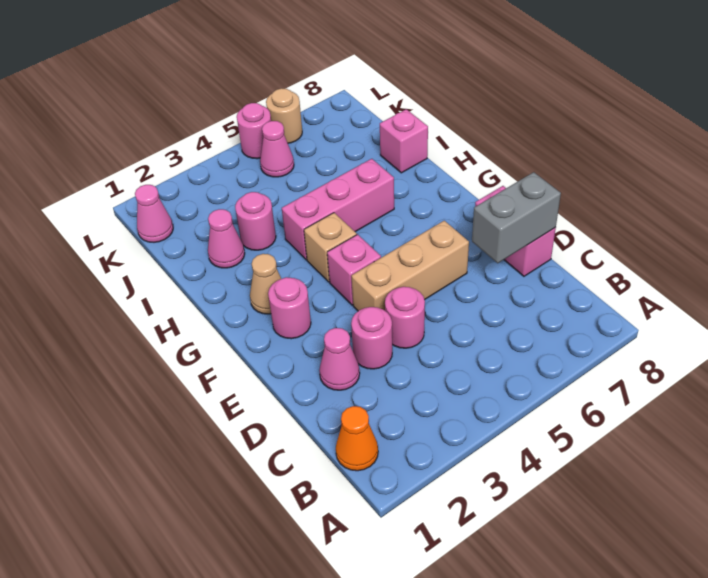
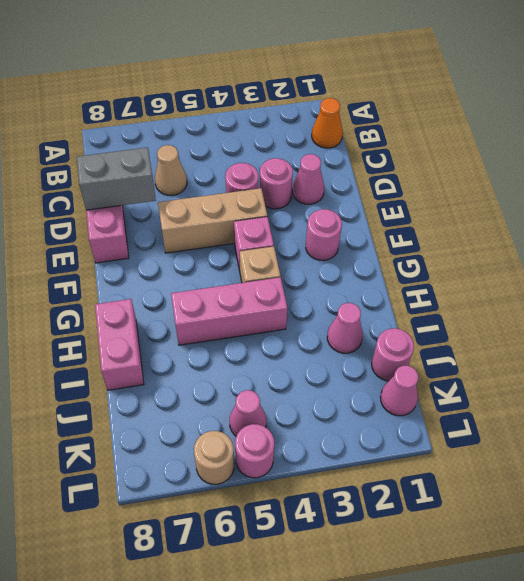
tan 1x1 cone [250,254,281,314] -> tan 1x1 cone moved to [155,145,187,195]
pink 1x1 round brick [235,192,276,250] -> pink 1x1 round brick moved to [372,328,414,381]
pink 1x1 brick [380,109,428,173] -> pink 1x2 brick [95,299,144,390]

